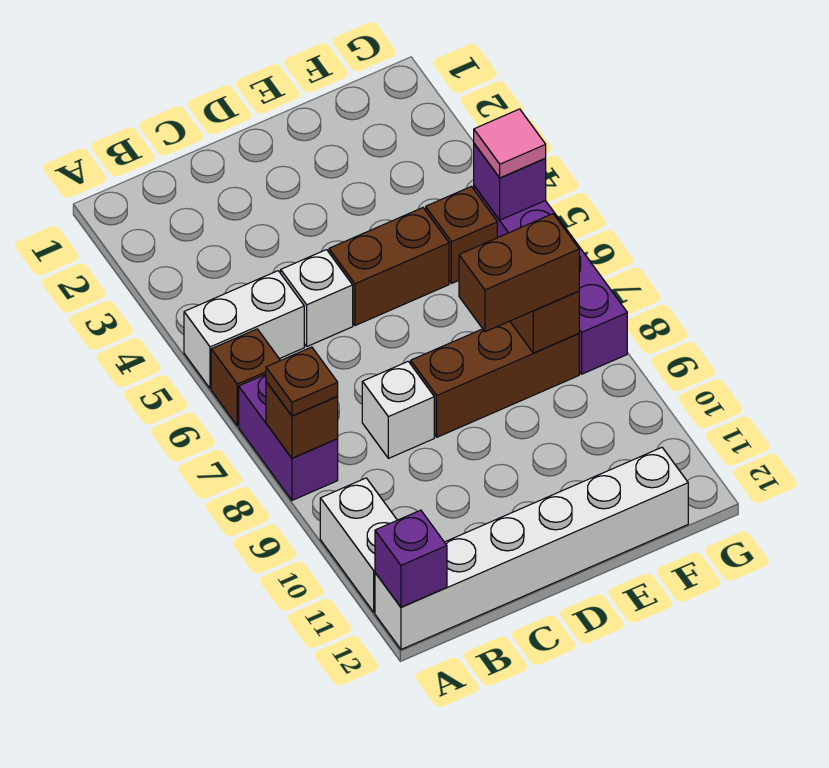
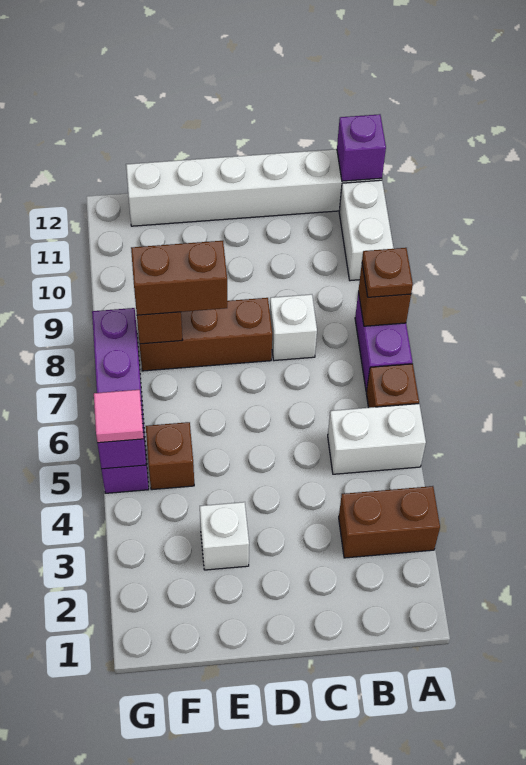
white 1x1 brick [281,250,353,346] -> white 1x1 brick moved to [200,502,249,570]
brown 1x2 brick [329,208,449,326] -> brown 1x2 brick moved to [339,486,440,558]

